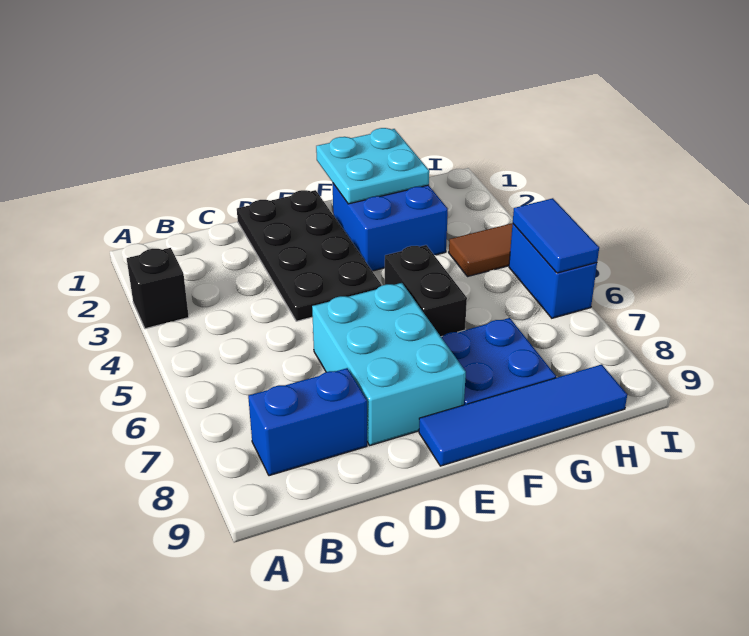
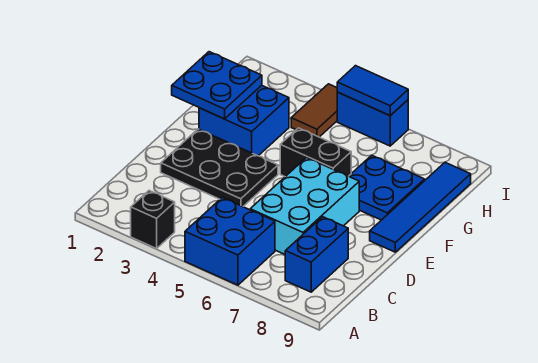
none -> blue 2x2 brick [185,198,275,285]
black 2x4 plate [237,190,382,321] -> black 2x3 plate [161,129,278,207]
cyan 2x3 brick [312,283,466,445] -> cyan 2x3 brick turned to [250,158,359,254]
cyan 2x2 plate [316,128,429,204] -> blue 2x2 plate [172,52,262,119]

